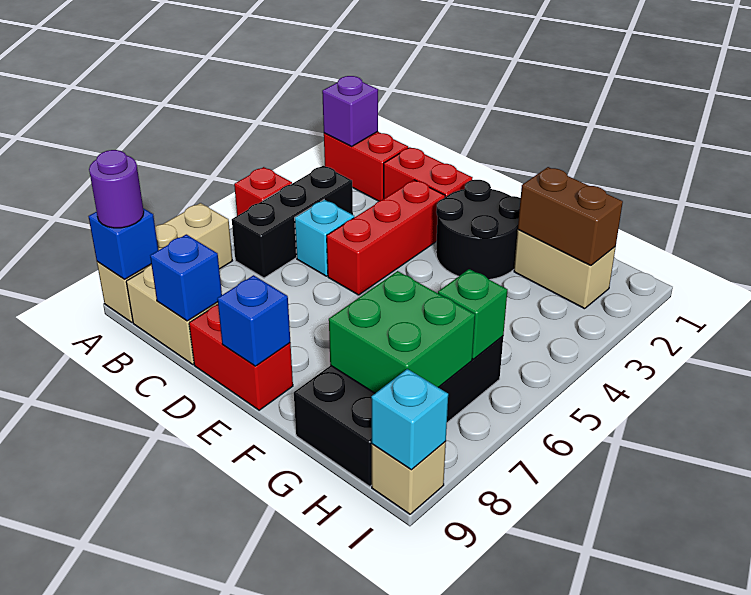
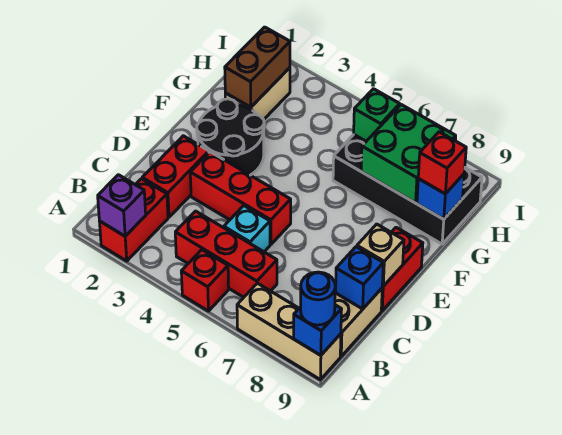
purple 1x1 round brick [89,150,144,228] -> blue 1x1 round brick [301,272,335,325]
black 1x3 brick [232,166,353,278] -> red 1x3 brick [175,211,277,297]
blue 1x1 brick [217,275,290,366] -> blue 1x1 brick moved to [417,174,464,219]
none -> red 1x1 brick [418,132,466,194]
tan 1x1 brick [372,442,446,514] -> tan 1x1 brick moved to [357,224,404,286]
cyan 1x1 brick [371,369,448,470] -> none

